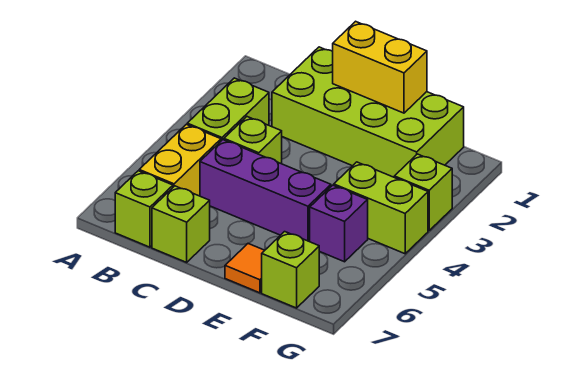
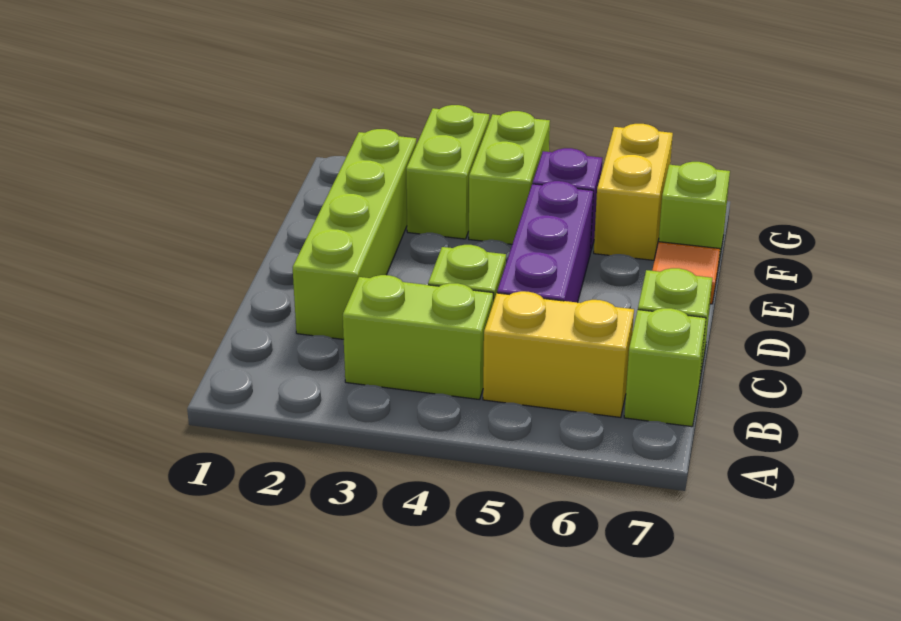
lime 2x4 brick [272,47,464,177] -> lime 1x4 brick [293,129,416,339]
yellow 1x2 brick [333,21,427,113] -> yellow 1x2 brick moved to [594,124,673,260]
lime 1x1 brick [394,154,452,230] -> lime 1x2 brick [406,105,489,239]

